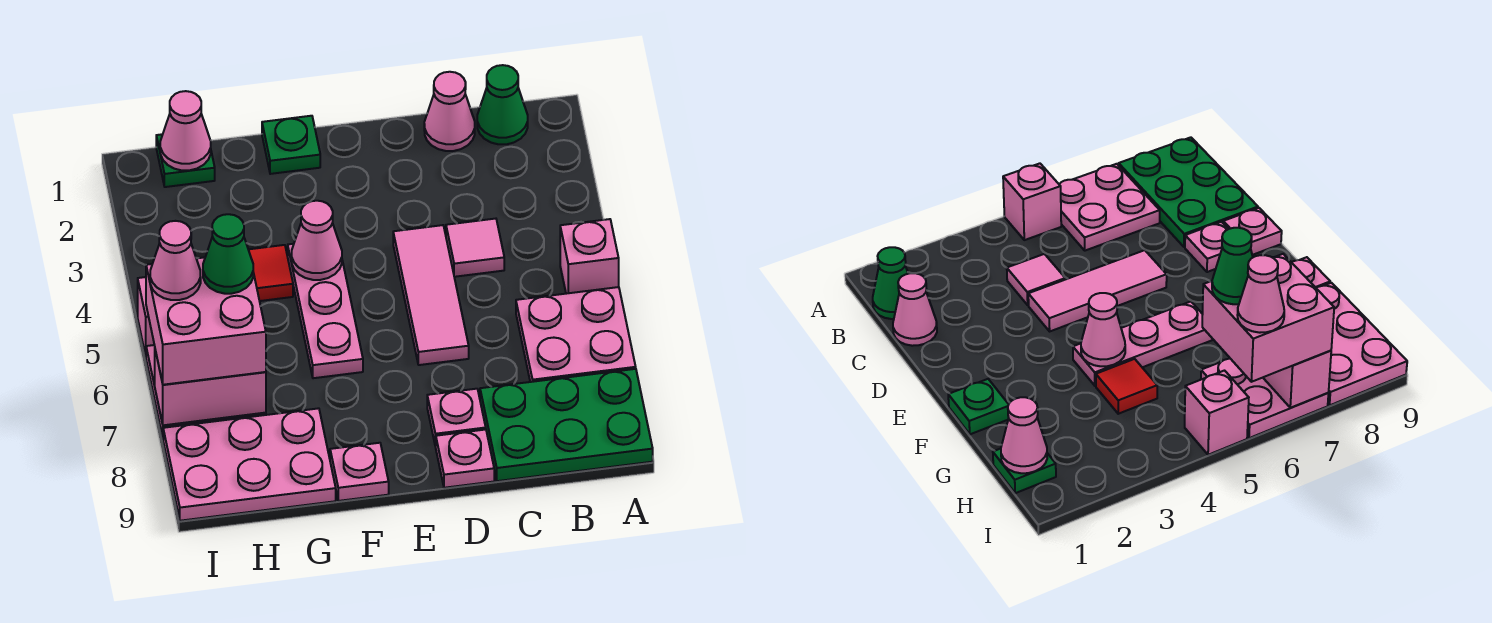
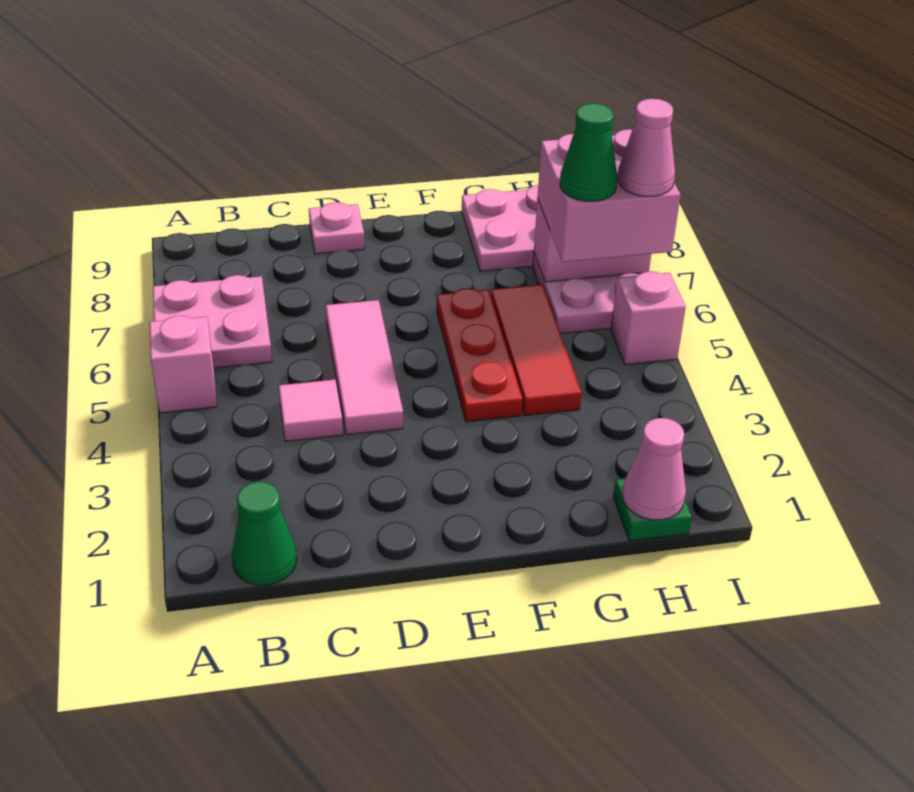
green 2x3 plate [480,369,653,481] -> none
pink 1x1 cone [424,72,475,151] -> none
pink 1x1 plate [427,389,486,447] -> none
green 1x1 plate [262,116,320,174] -> none
pink 1x3 plate [288,244,363,378] -> red 1x3 plate [437,289,523,422]
pink 1x1 cone [292,201,342,280] -> none
pink 1x1 plate [330,443,389,501] -> none
red 1x1 tile [248,245,293,301] -> red 1x3 tile [491,284,581,416]

